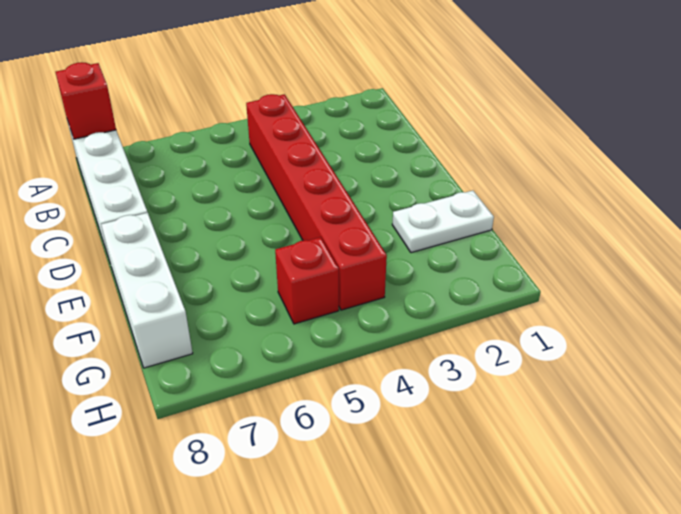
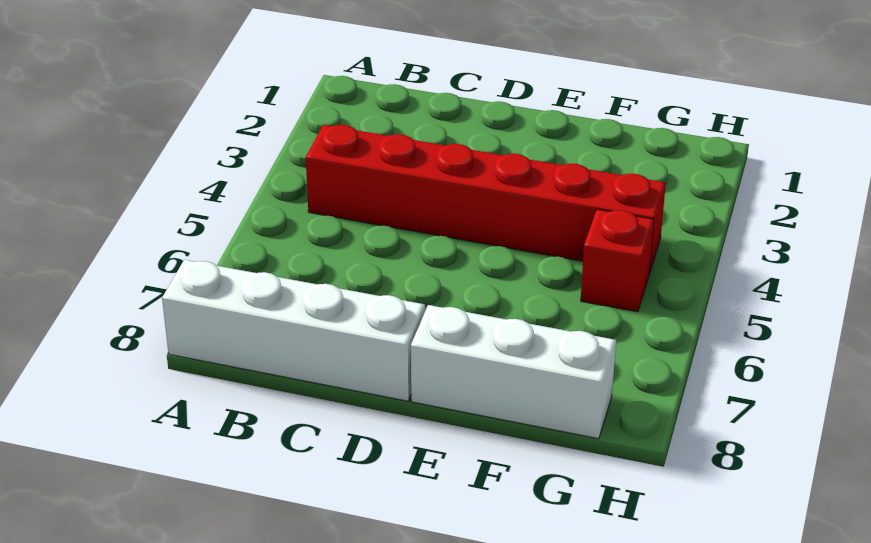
red 1x1 brick [56,62,116,139] -> none
white 1x2 plate [392,191,494,253] -> none

